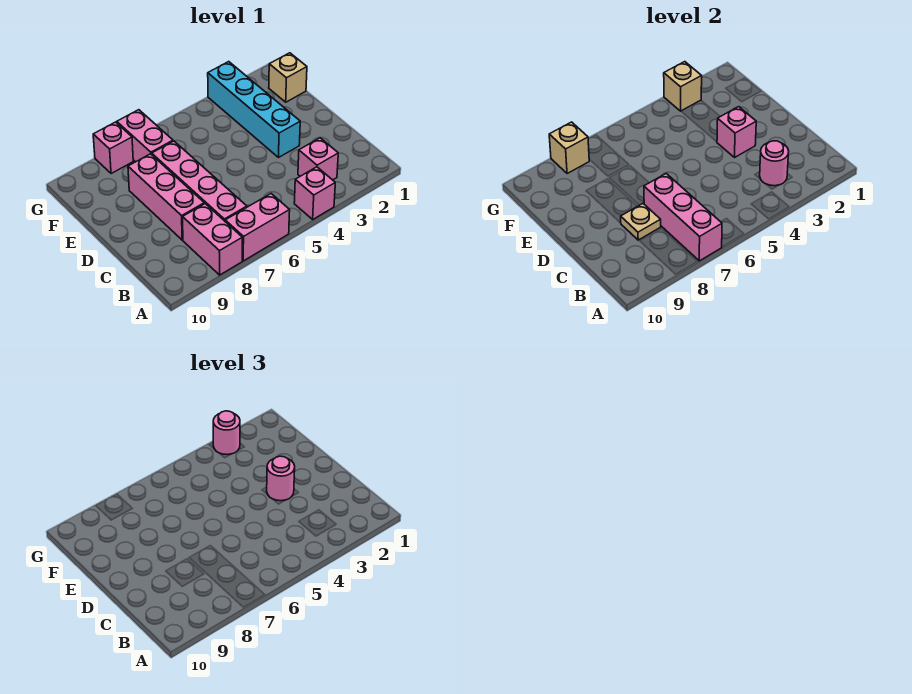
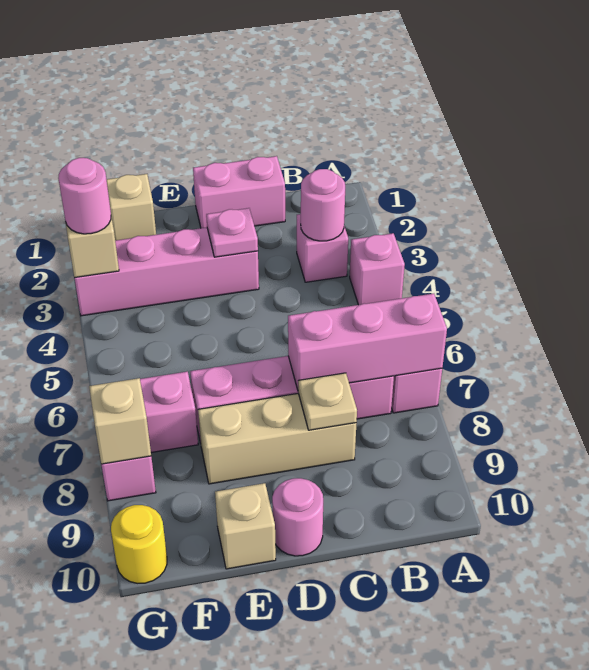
pink 1x2 brick [183,204,242,275] -> pink 1x2 brick moved to [193,156,285,228]
pink 1x3 brick [128,154,204,240] -> tan 1x3 brick [198,393,356,484]
cyan 1x4 brick [208,62,300,157] -> pink 1x4 brick [75,227,259,316]
pink 1x1 brick [717,107,756,157] -> pink 1x1 plate [206,208,258,257]
pink 1x1 round brick [267,456,295,501] -> pink 1x1 round brick moved to [272,478,323,556]
none -> tan 1x1 brick [215,483,276,569]
none -> yellow 1x1 round brick [111,505,167,583]

